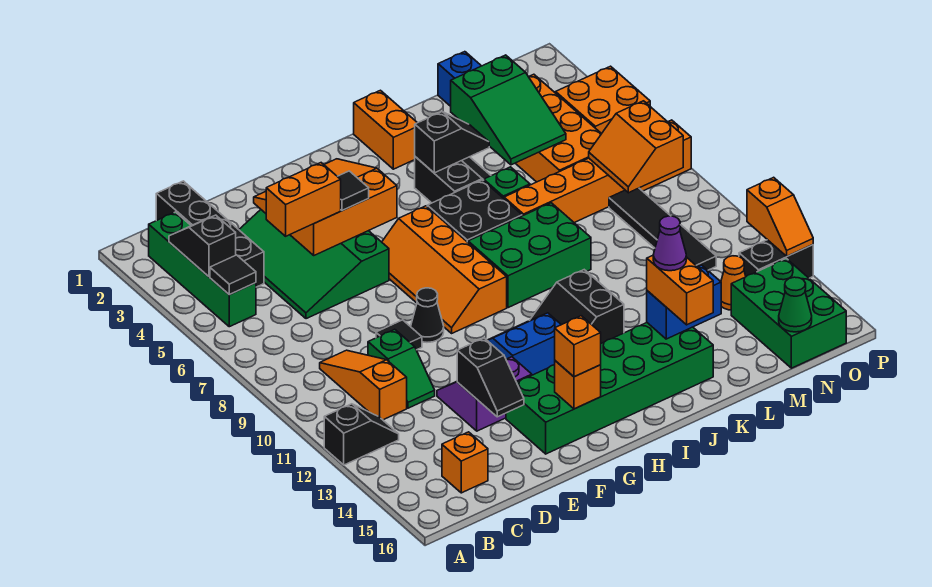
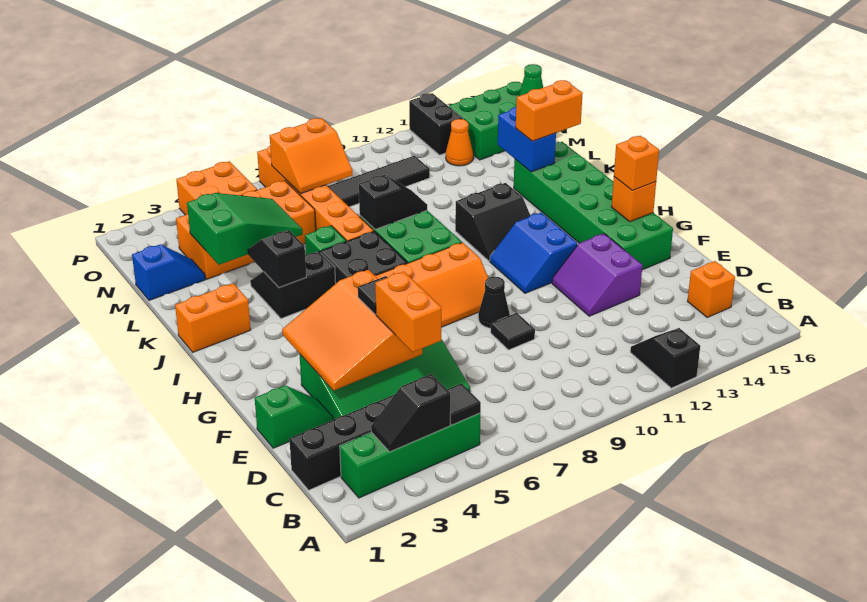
orange 1x3 slope [320,350,407,420] -> none
green 1x2 slope [368,329,435,408] -> green 1x2 slope moved to [255,385,333,448]
black 1x2 slope [457,338,524,417] -> black 1x2 slope moved to [359,175,427,229]
purple 1x1 cone [653,216,686,271] -> none
orange 1x2 slope [747,177,813,256] -> none

